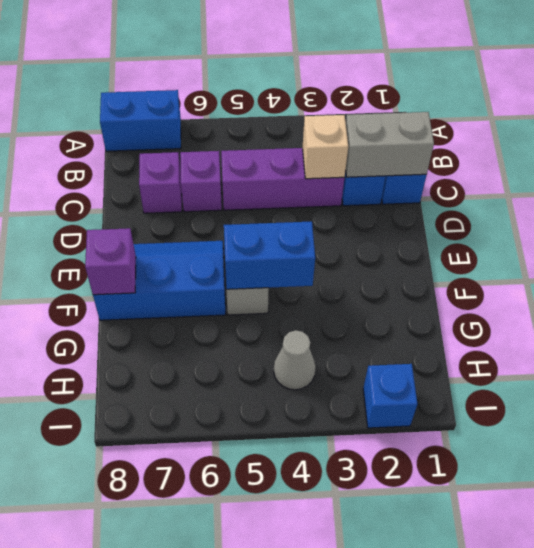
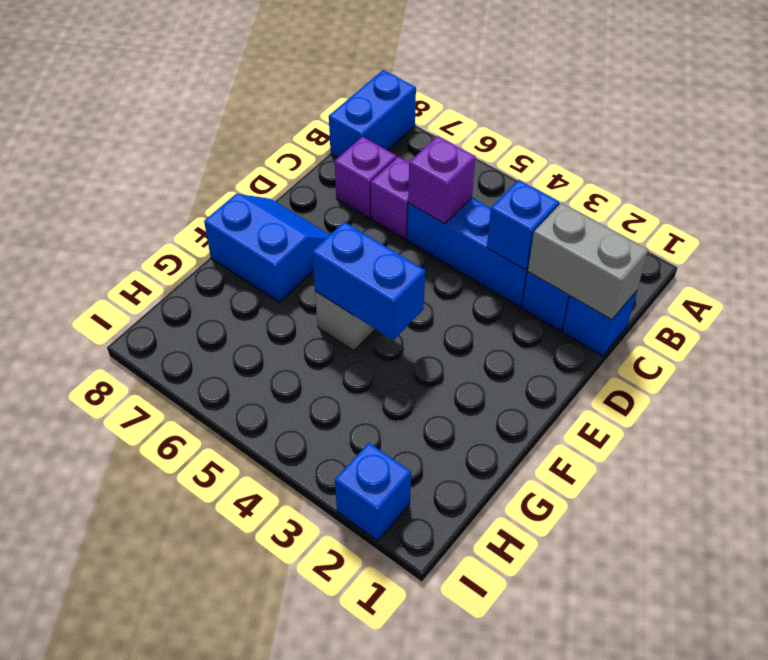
blue 1x2 brick [100,90,181,151] -> blue 1x2 brick turned to [329,70,416,158]
purple 1x3 brick [221,148,344,210] -> blue 1x3 brick [407,198,528,307]
tan 1x1 brick [303,115,348,179] -> blue 1x1 brick [487,180,559,270]
blue 2x3 slope [93,241,226,320] -> blue 2x2 slope [204,194,330,302]
purple 1x1 brick [85,228,136,295] -> purple 1x1 brick moved to [408,136,475,224]
grey 1x1 cone [274,330,316,390] -> none

